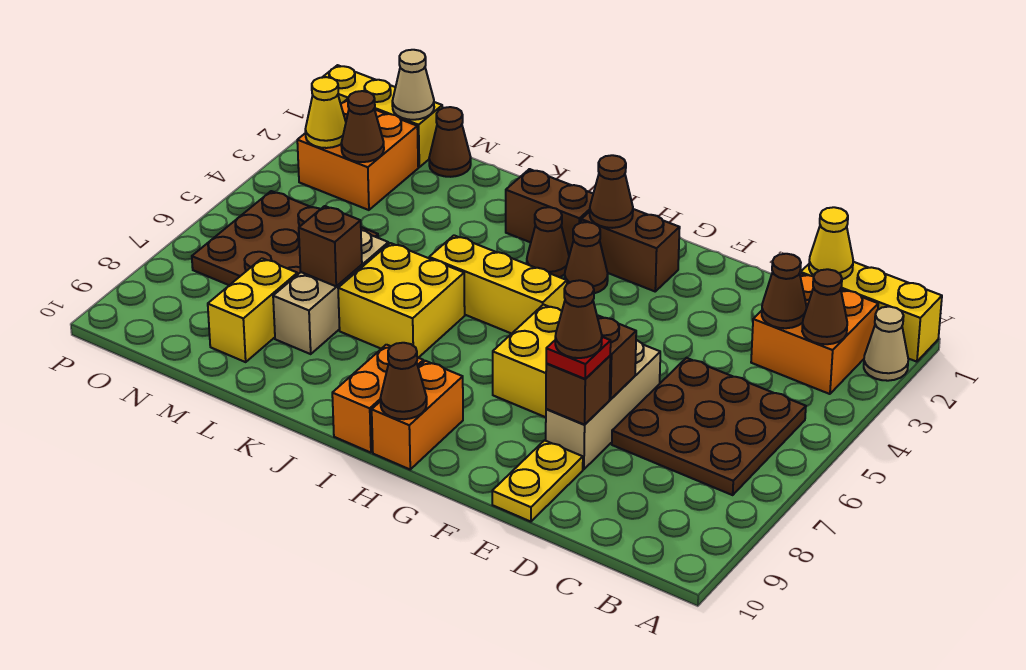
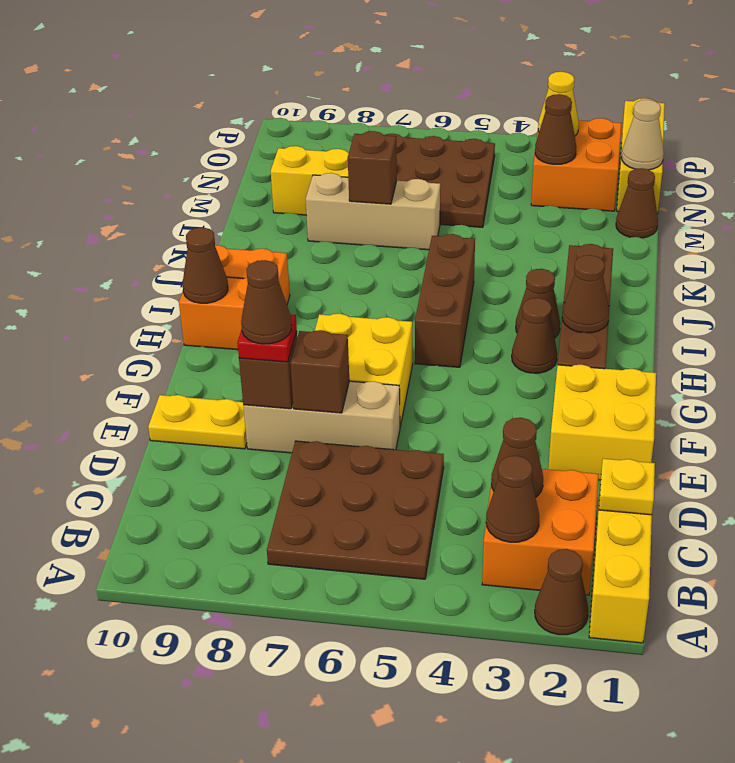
tan 1x1 cone [864,307,908,381] -> brown 1x1 cone [535,549,588,635]
yellow 1x1 cone [809,207,853,279] -> yellow 1x1 plate [599,459,655,515]
yellow 1x3 brick [429,235,567,334] -> brown 1x3 brick [415,234,475,367]
yellow 2x2 brick [338,243,465,358] -> yellow 2x2 brick moved to [548,365,656,480]

